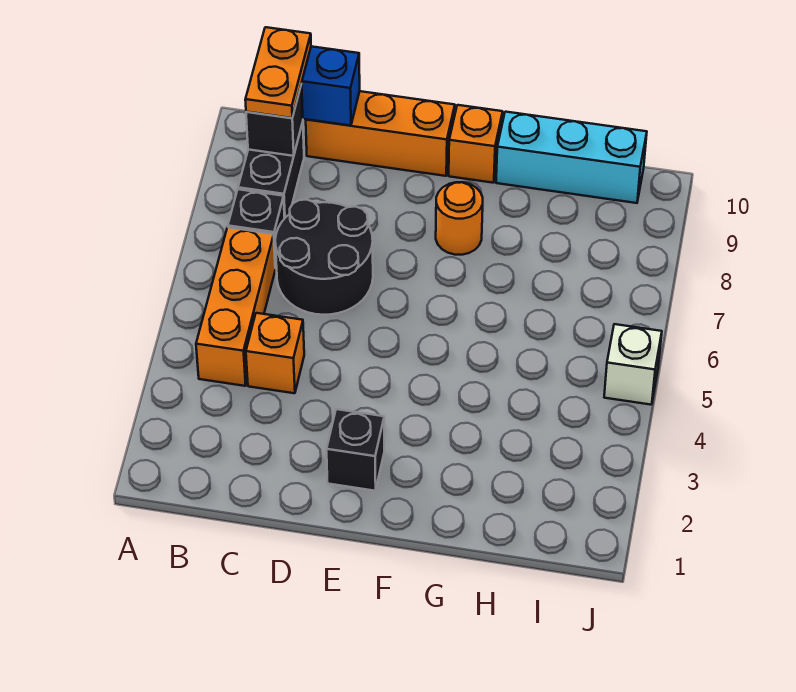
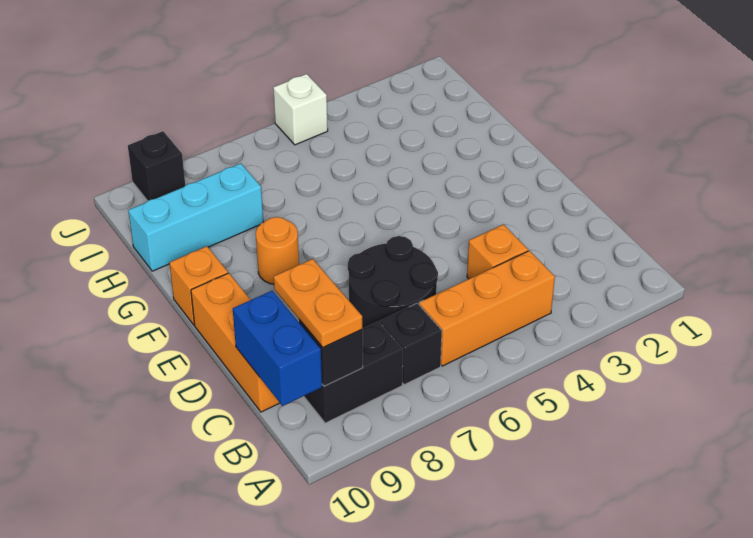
orange 1x2 plate [245,27,311,118] -> orange 1x2 plate turned to [274,259,362,347]
black 1x1 brick [327,409,384,491] -> black 1x1 brick moved to [128,131,185,201]
cyan 1x3 brick [496,112,647,203] -> cyan 1x3 brick turned to [128,163,263,271]

